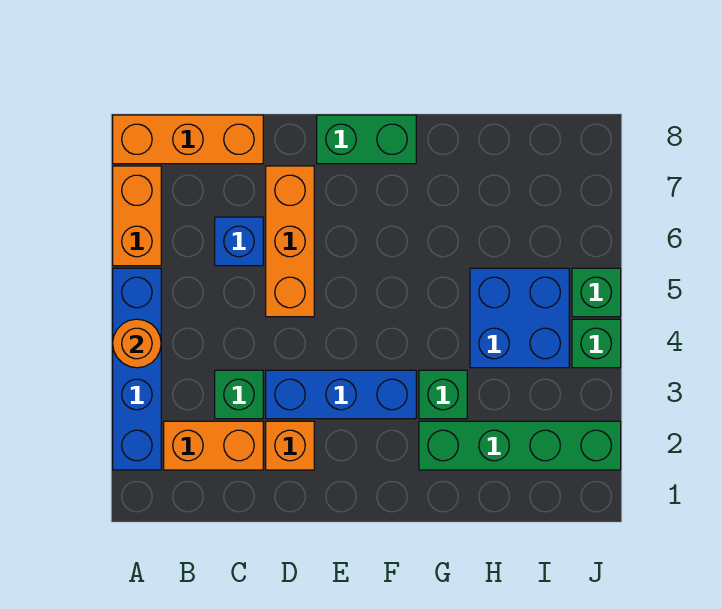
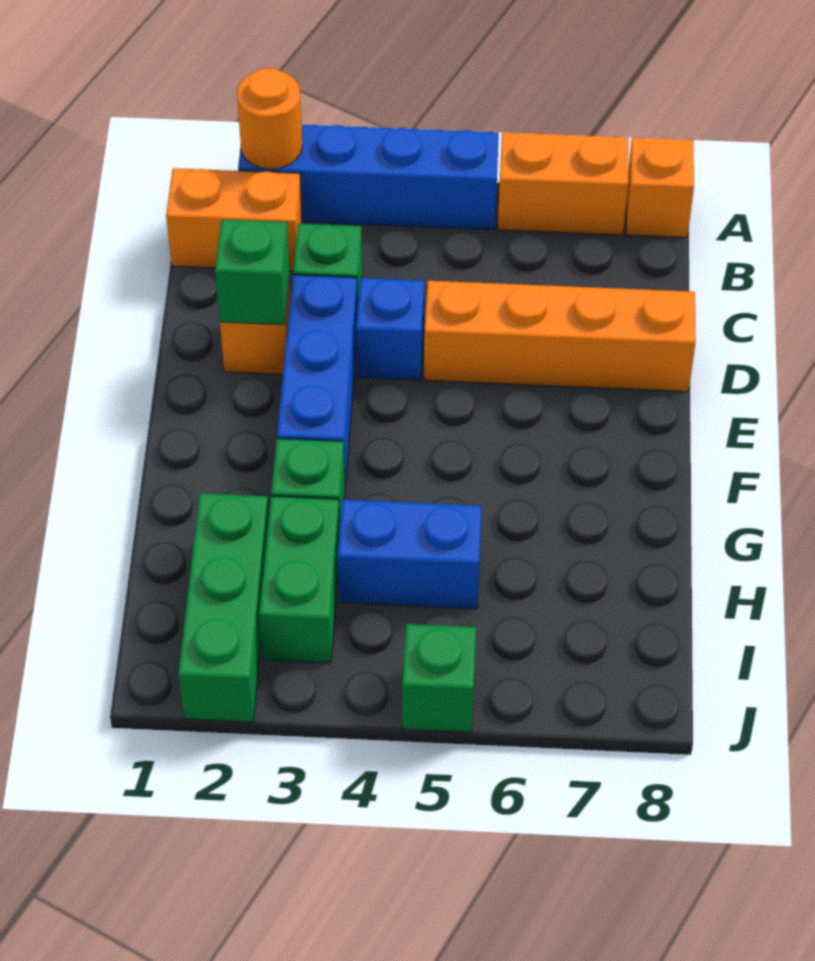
orange 1x1 round brick [113,319,161,368] -> orange 1x1 round brick moved to [237,68,303,169]
orange 1x3 brick [113,115,263,164] -> orange 1x1 brick [626,138,694,237]
orange 1x2 brick [164,421,263,470] -> orange 1x2 brick turned to [166,168,302,271]
blue 1x1 brick [215,217,263,266] -> blue 1x1 brick moved to [356,278,424,380]
orange 1x3 brick [266,166,314,317] -> orange 1x4 brick [424,281,696,391]
green 1x2 brick [317,115,416,164] -> green 1x2 brick moved to [259,496,340,663]
green 1x4 brick [419,421,621,470] -> green 1x3 brick [178,493,269,722]
blue 2x2 brick [470,268,569,368] -> blue 1x2 brick [338,500,482,609]
green 1x1 brick [572,319,621,368] -> green 1x1 brick moved to [215,220,290,325]

